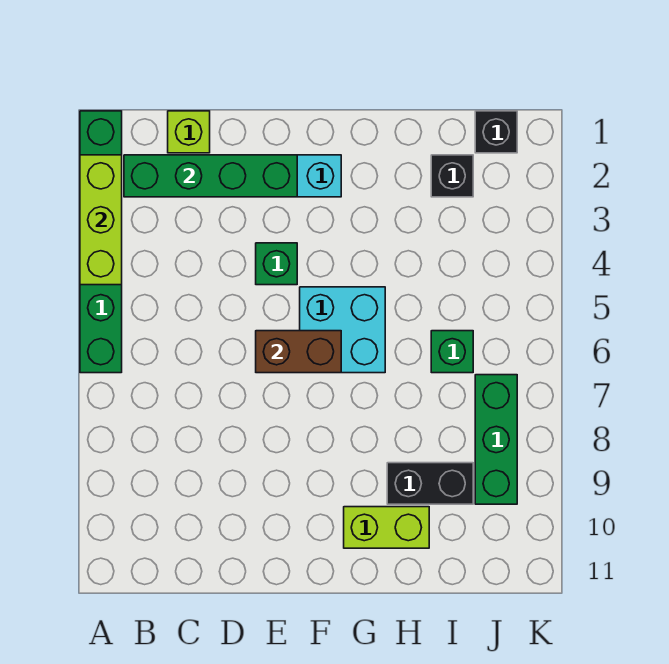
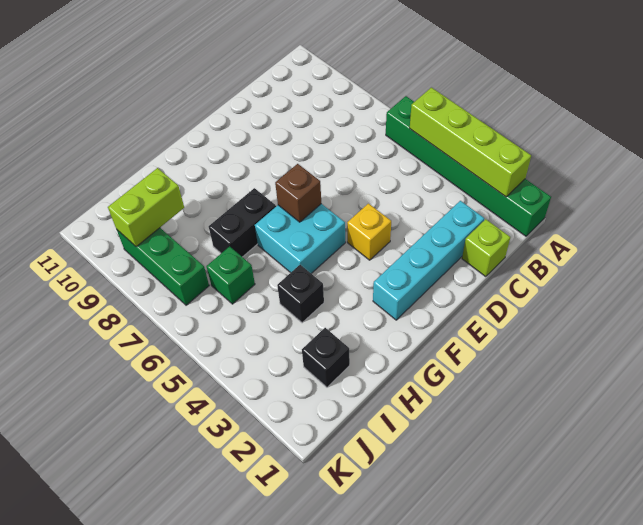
lime 1x3 brick [80,155,122,285] -> lime 1x4 brick [410,88,531,197]
green 1x4 brick [124,155,297,197] -> none
green 1x1 brick [256,243,297,285] -> yellow 1x1 brick [347,204,391,260]
brown 1x2 brick [256,331,341,373] -> brown 1x1 brick [275,164,321,222]
lime 1x2 brick [344,507,429,548] -> lime 1x2 brick moved to [108,168,184,247]
black 1x2 brick [387,463,473,504] -> black 1x2 brick moved to [209,188,276,257]
black 1x1 brick [475,111,517,153] -> black 1x1 brick moved to [277,265,324,323]

